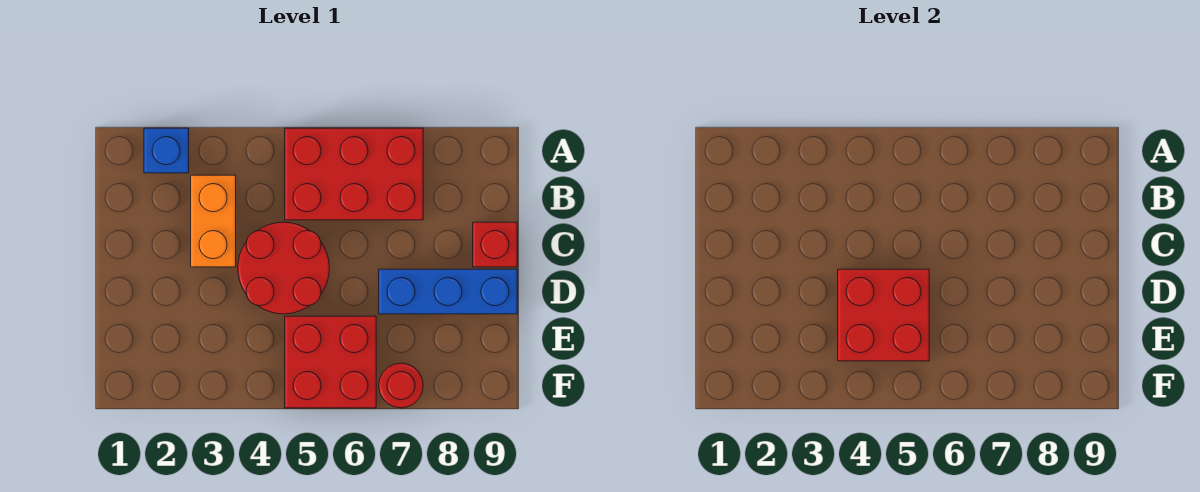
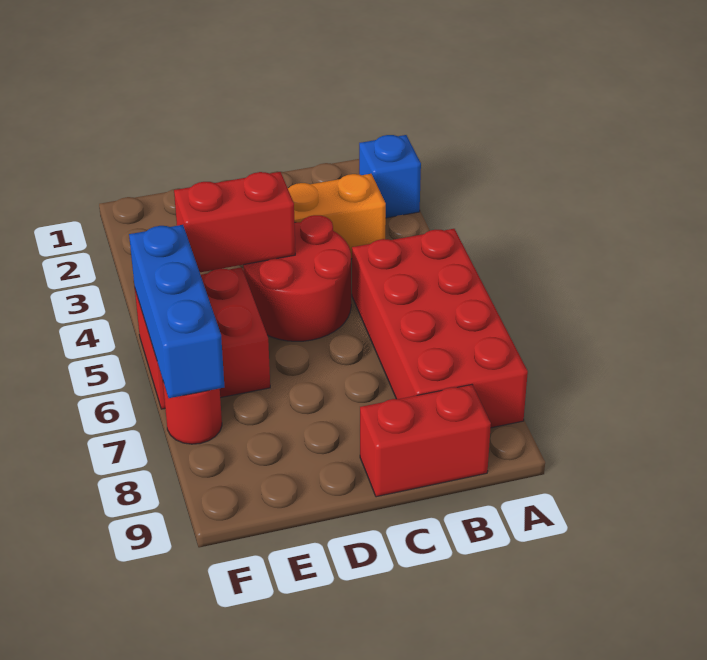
red 2x3 brick [285,128,423,220] -> red 2x4 brick [352,229,528,428]
red 1x1 brick [473,222,517,267] -> red 1x2 brick [360,385,491,497]
red 2x2 brick [838,269,929,361] -> red 1x2 brick [174,172,295,272]
blue 1x3 brick [379,269,517,314] -> blue 1x3 brick moved to [129,225,224,398]

